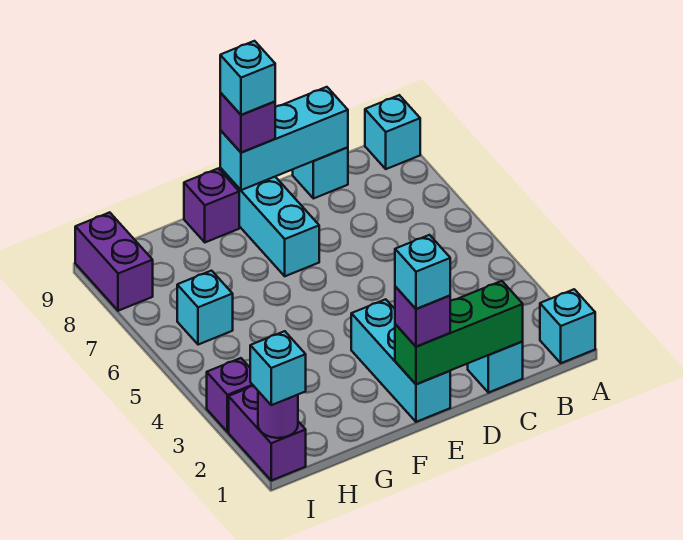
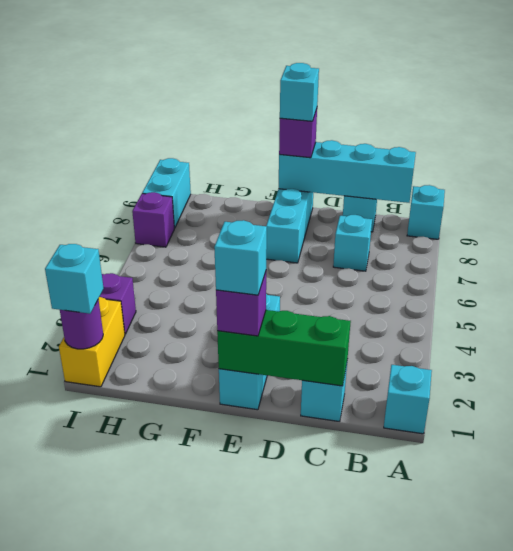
cyan 1x3 brick [220,87,348,190] -> cyan 1x4 brick [279,140,416,203]
purple 1x1 brick [184,168,239,242] -> purple 1x1 brick moved to [132,192,174,247]
cyan 1x1 brick [177,271,233,345] -> cyan 1x1 brick moved to [333,215,372,271]
purple 1x2 brick [229,386,306,480] -> yellow 1x2 brick [59,297,125,387]
purple 1x2 brick [75,212,153,311] -> cyan 1x2 brick [142,158,191,228]

